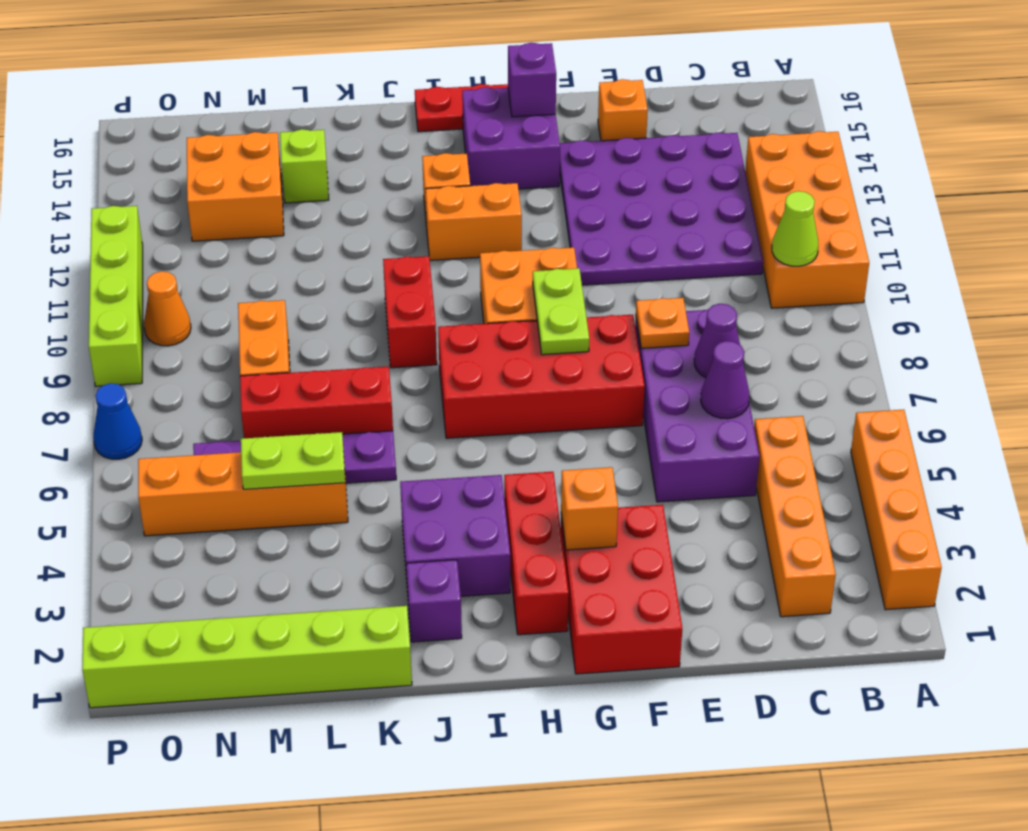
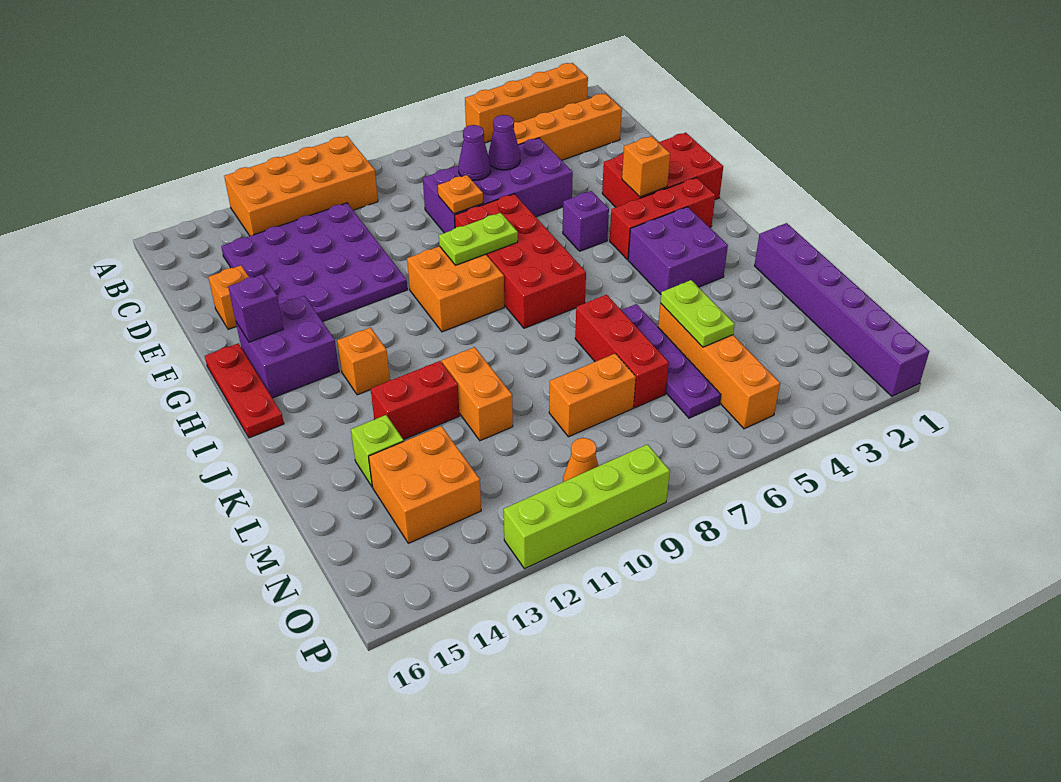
lime 1x1 cone [772,191,818,266] -> none
orange 1x2 brick [425,183,522,260] -> orange 1x2 brick moved to [442,347,513,441]
purple 1x1 brick [406,560,462,642] -> purple 1x1 brick moved to [563,191,609,251]
red 1x2 brick [383,256,437,368] -> red 1x2 brick moved to [371,361,459,440]
lime 1x6 brick [82,606,412,708] -> purple 1x6 brick [754,223,929,396]
blue 1x1 cone [93,383,142,459] -> none

